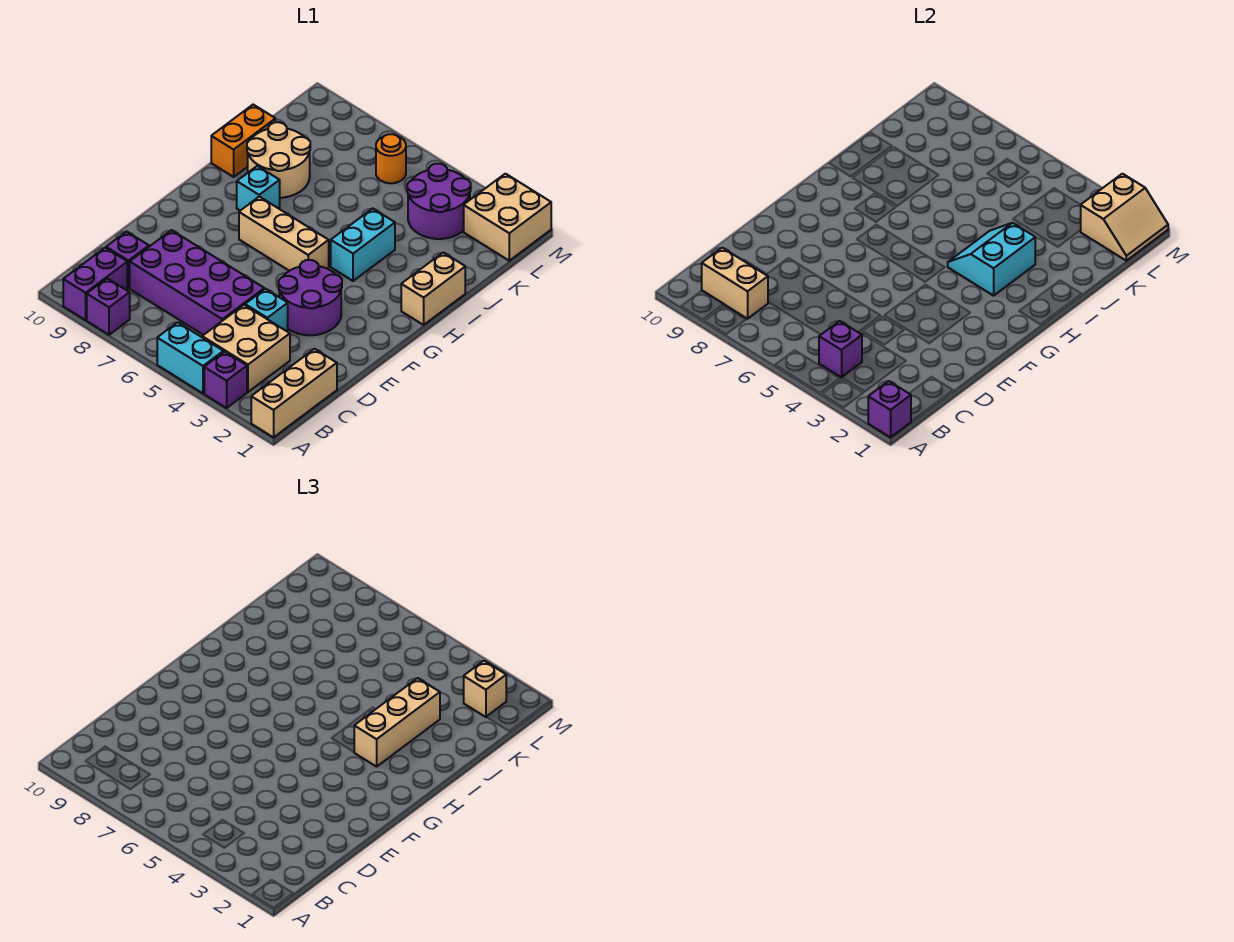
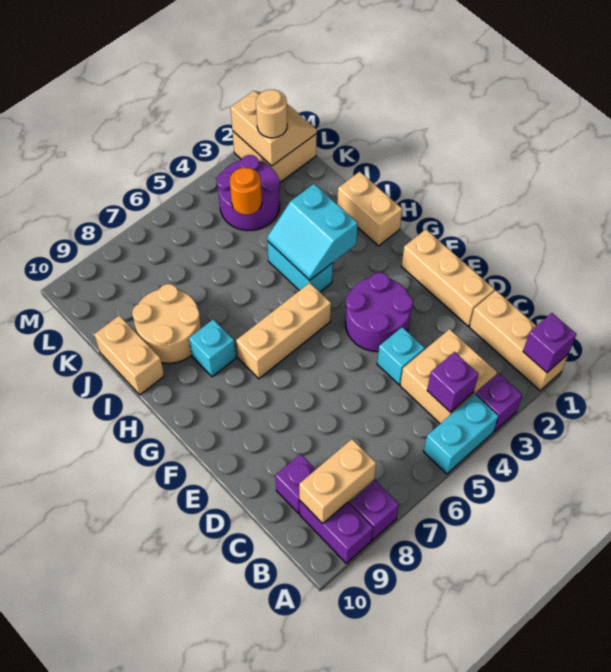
purple 2x4 brick [130,230,264,335] -> none
tan 1x3 brick [354,678,440,767] -> tan 1x3 brick moved to [402,229,494,326]
orange 1x2 brick [211,105,275,177] -> tan 1x2 brick [94,316,164,395]
tan 1x1 brick [464,661,506,717] -> tan 1x1 round brick [256,90,287,138]
orange 1x1 round brick [376,134,406,183] -> orange 1x1 round brick moved to [230,168,262,215]

